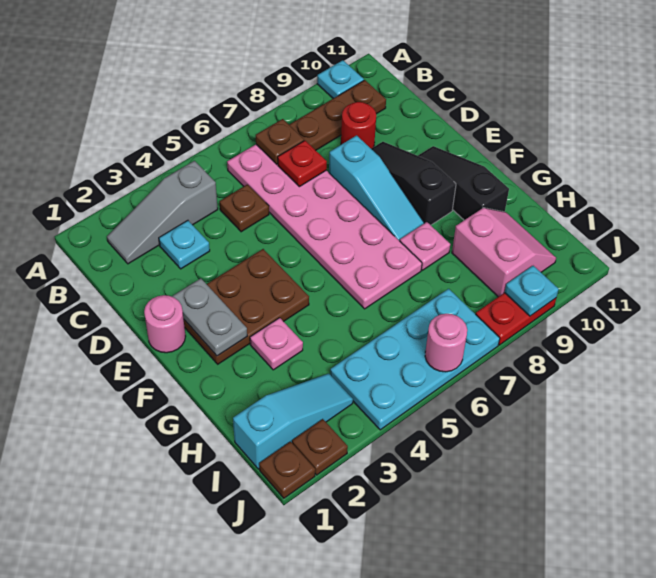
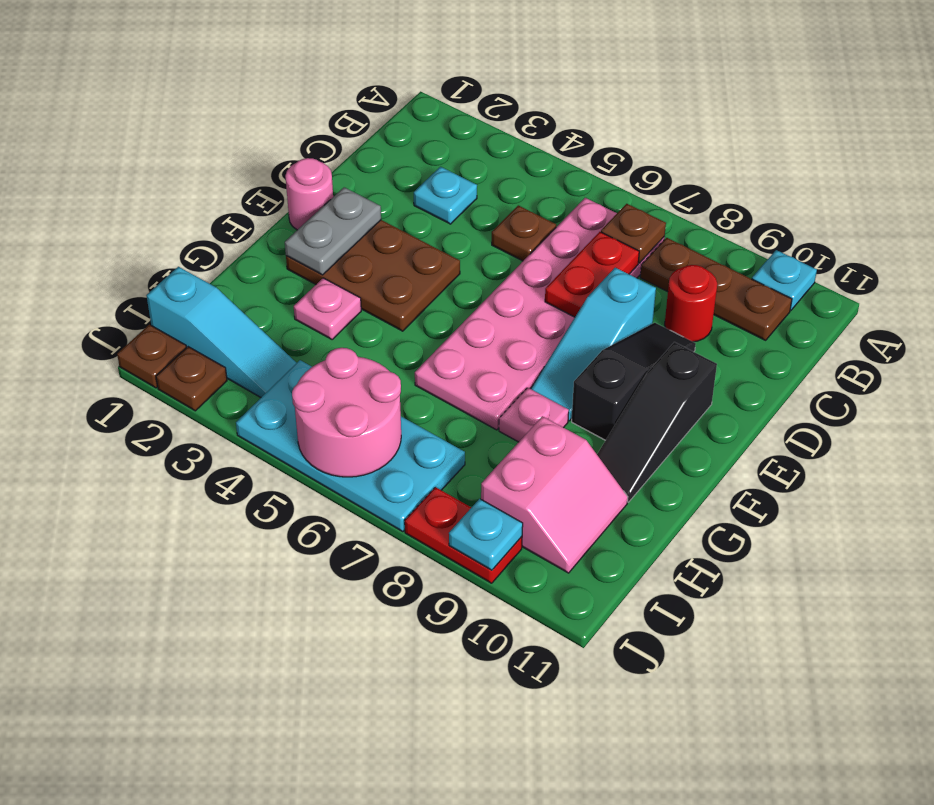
grey 1x3 slope [107,161,218,264] -> none
red 1x1 plate [278,141,327,187] -> red 1x2 plate [545,232,639,317]
black 1x3 slope [418,146,509,220] -> black 1x3 slope turned to [597,342,717,502]
pink 1x1 round brick [425,314,467,372] -> pink 2x2 round brick [292,348,401,477]

